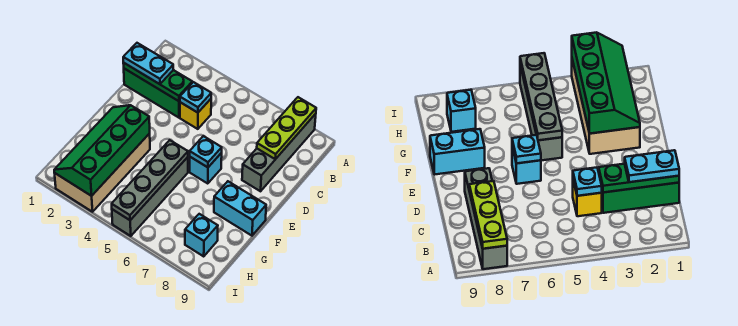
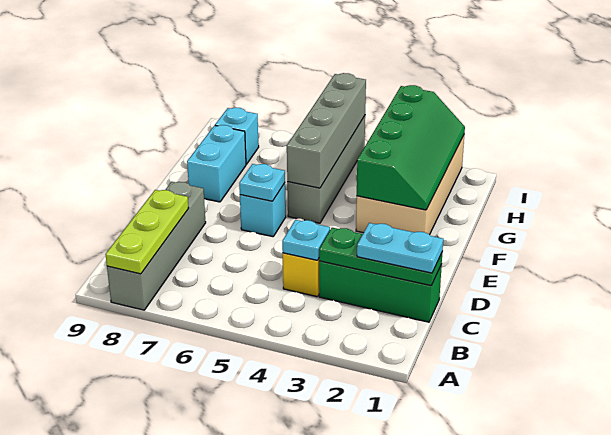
grey 1x4 plate [112,140,188,220] -> grey 1x4 brick [287,73,366,188]
cyan 1x2 brick [214,181,266,236] -> cyan 1x2 brick turned to [187,125,246,202]

